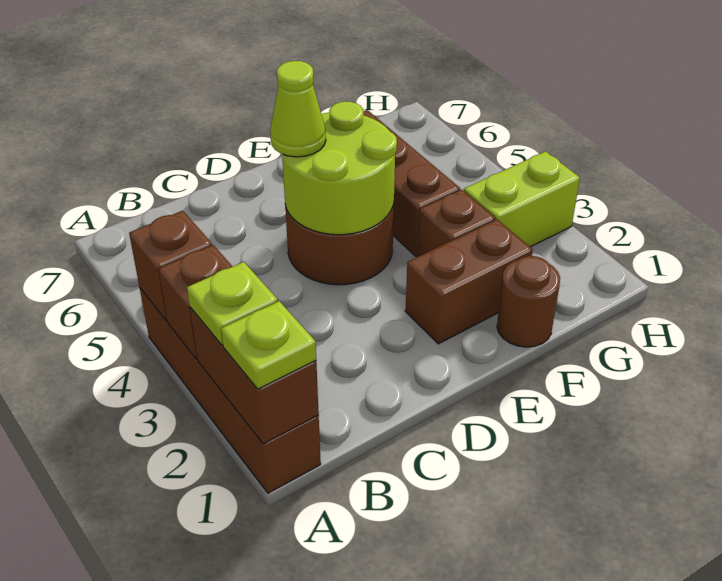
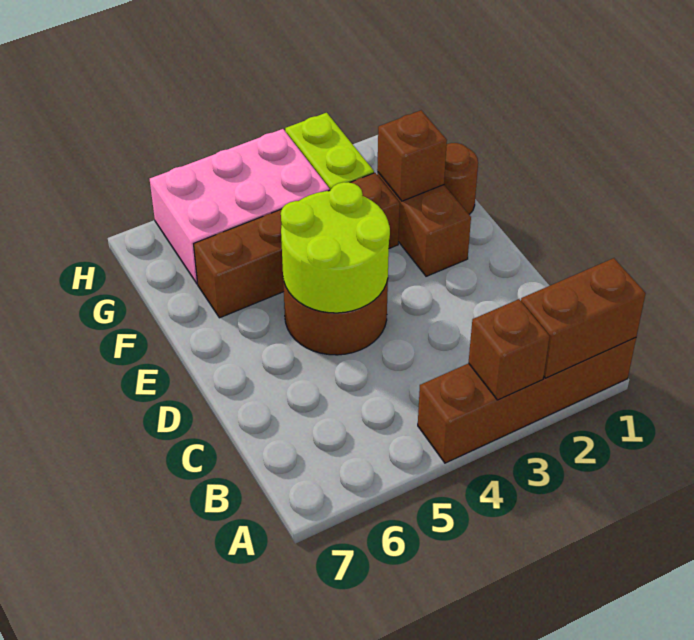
lime 1x1 plate [221,301,316,389] -> none
lime 1x1 plate [187,262,278,345] -> none
brown 1x1 brick [129,211,212,321] -> brown 1x1 brick moved to [377,110,447,201]
lime 1x1 cone [270,61,326,157] -> none
none -> pink 2x3 brick [150,129,330,284]

